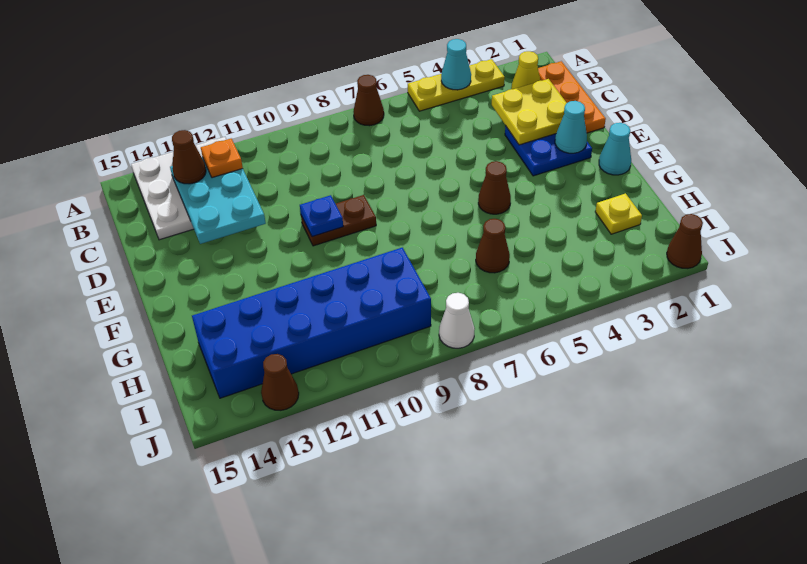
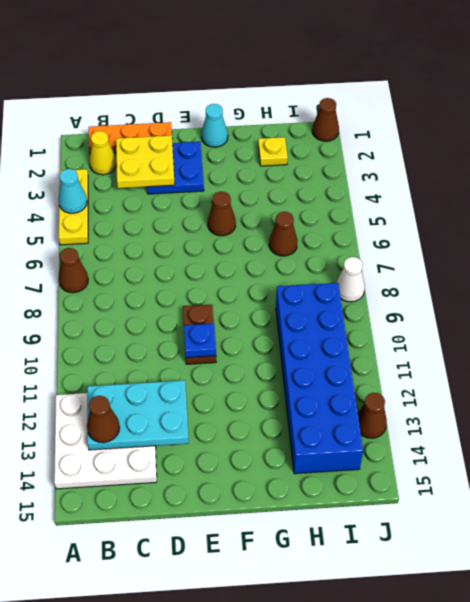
orange 1x1 plate [201,139,243,178] -> none
cyan 1x1 cone [555,101,587,153] -> none

